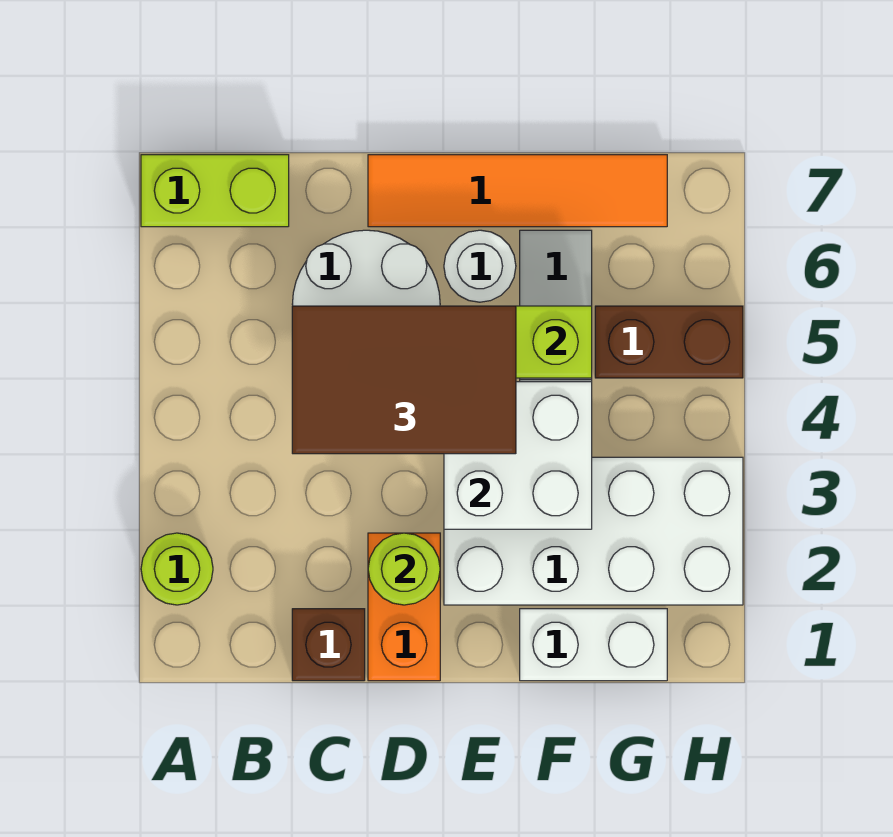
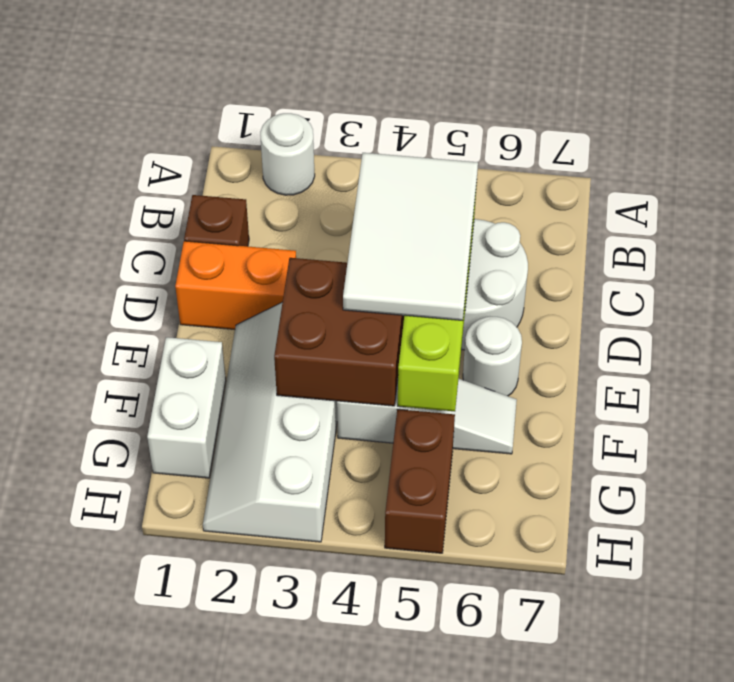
lime 1x1 round brick [141,533,213,605] -> white 1x1 round brick [260,113,315,195]
lime 1x2 brick [141,155,289,227] -> none
brown 2x3 tile [292,306,516,454] -> white 2x3 tile [343,153,478,320]
lime 1x1 round brick [368,533,440,605] -> none
orange 1x4 tile [368,155,667,227] -> none
white 2x4 brick [444,457,743,605] -> white 2x4 slope [203,302,337,542]
white 2x2 brick [444,382,592,529] -> brown 2x2 brick [274,258,404,406]

